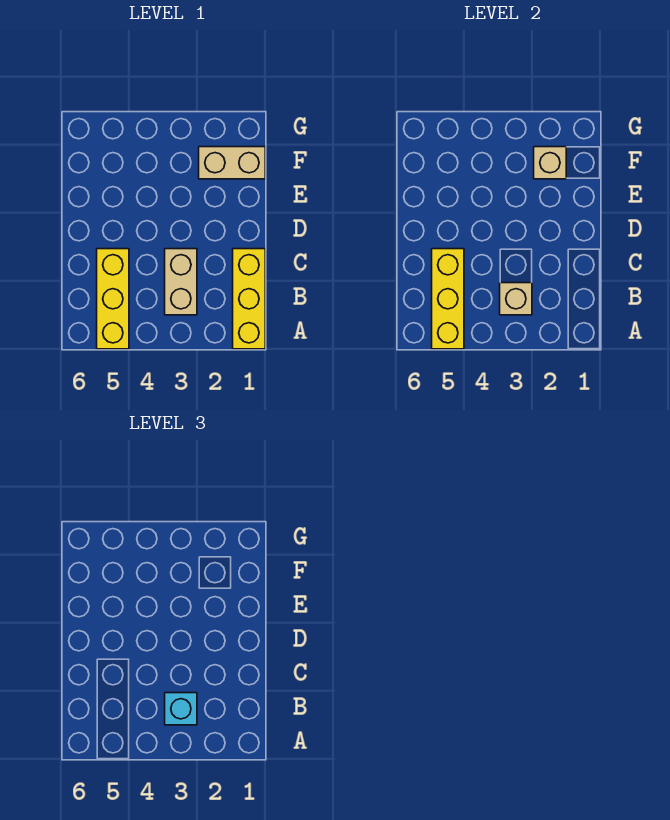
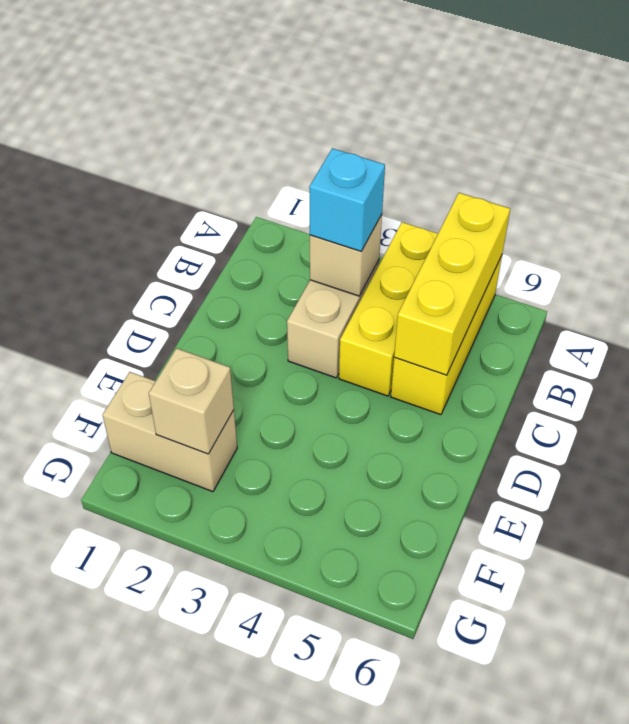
yellow 1x3 brick [233,249,265,349] -> yellow 1x3 brick moved to [339,222,438,396]

